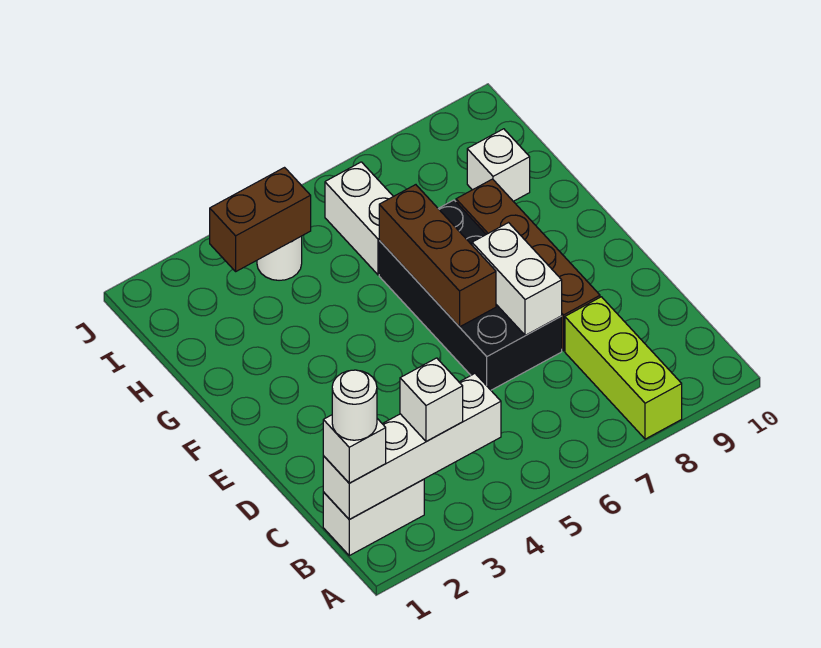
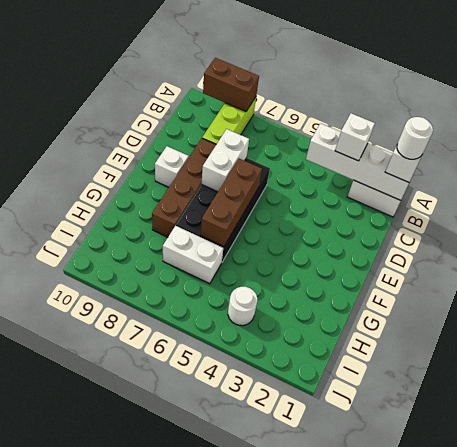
white 1x2 brick [325,162,393,275] -> white 1x2 brick turned to [163,226,223,284]
white 1x1 brick [467,129,530,201] -> white 1x1 brick moved to [155,146,189,187]
brown 1x2 brick [210,168,311,271] -> brown 1x2 brick moved to [203,58,259,111]

